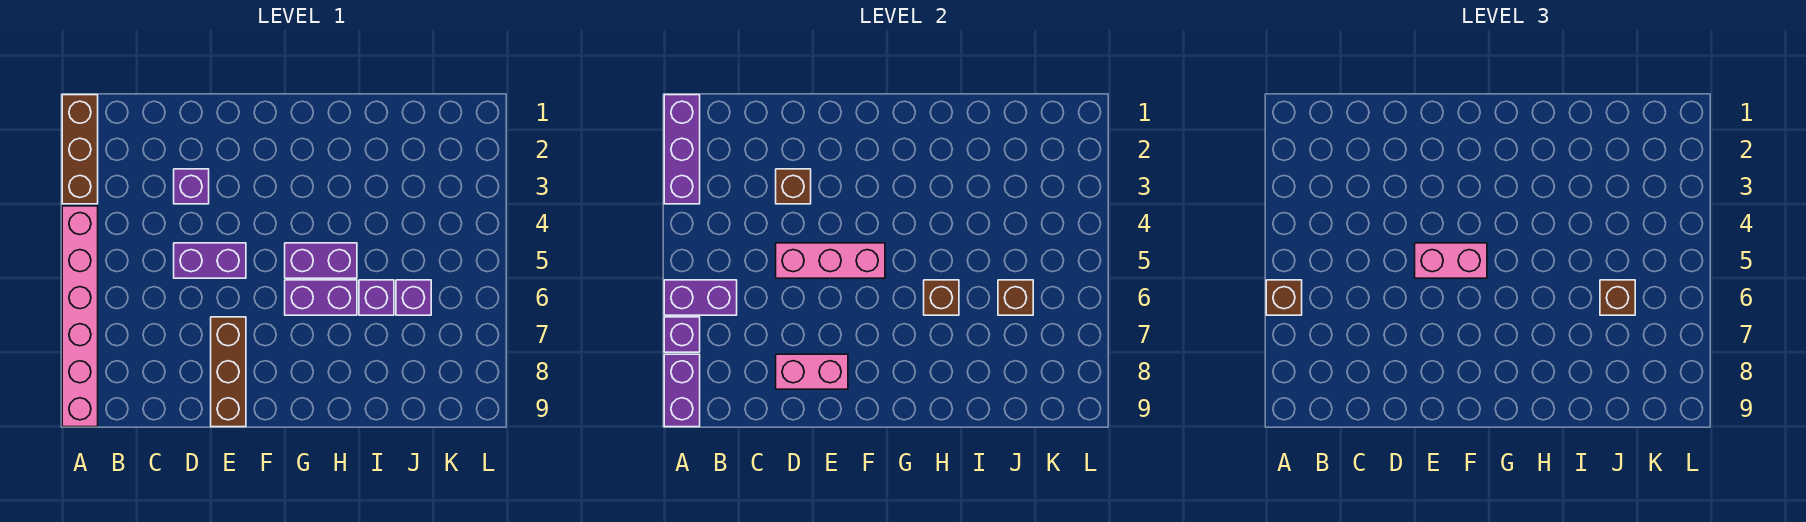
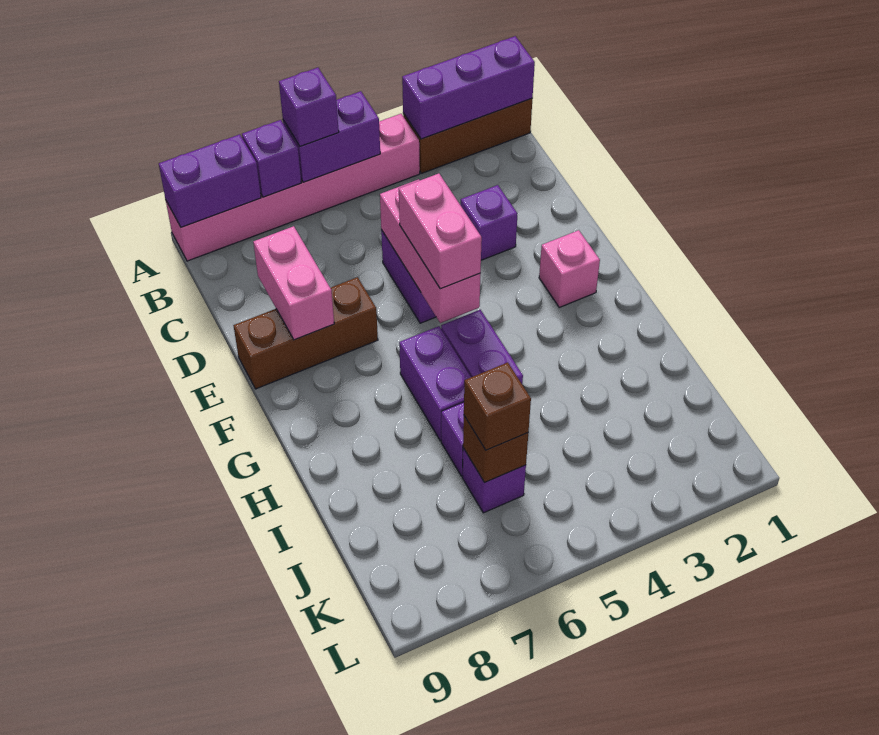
purple 1x2 brick [664,280,737,315] -> purple 1x2 brick turned to [283,91,380,182]
brown 1x1 brick [1266,280,1302,315] -> purple 1x1 brick [279,68,339,146]
brown 1x1 brick [776,169,811,204] -> none
none -> pink 1x1 brick [539,230,600,307]
brown 1x1 brick [924,280,959,315] -> none

